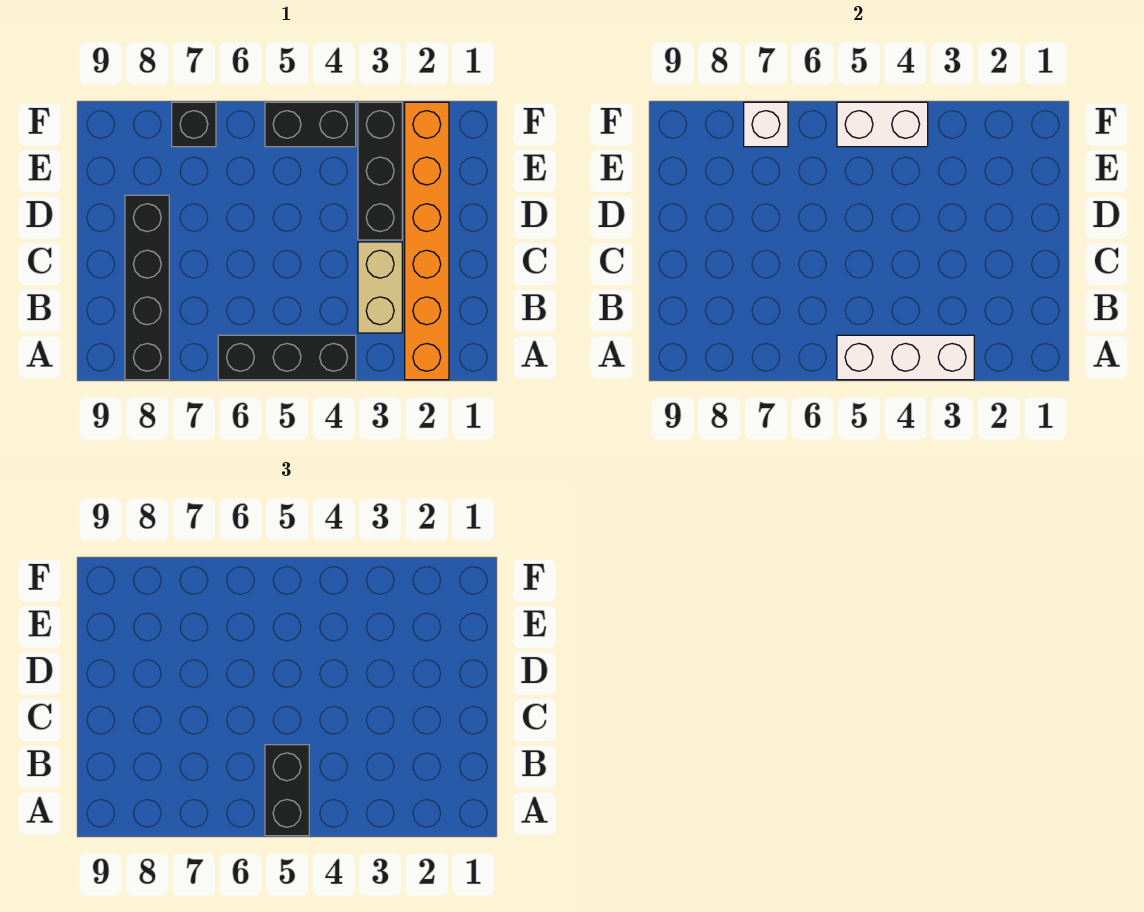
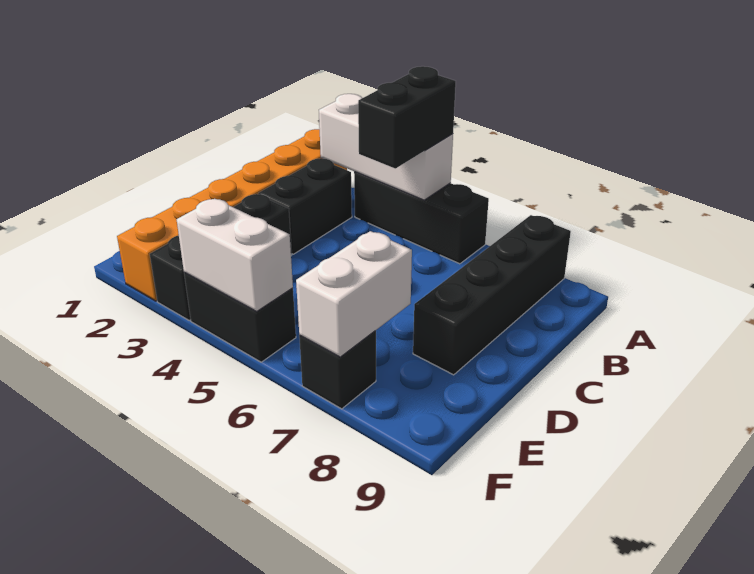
tan 1x2 brick [358,242,402,333] -> black 1x2 brick [258,158,352,254]
white 1x1 brick [744,102,788,147] -> white 1x2 brick [296,231,412,357]

